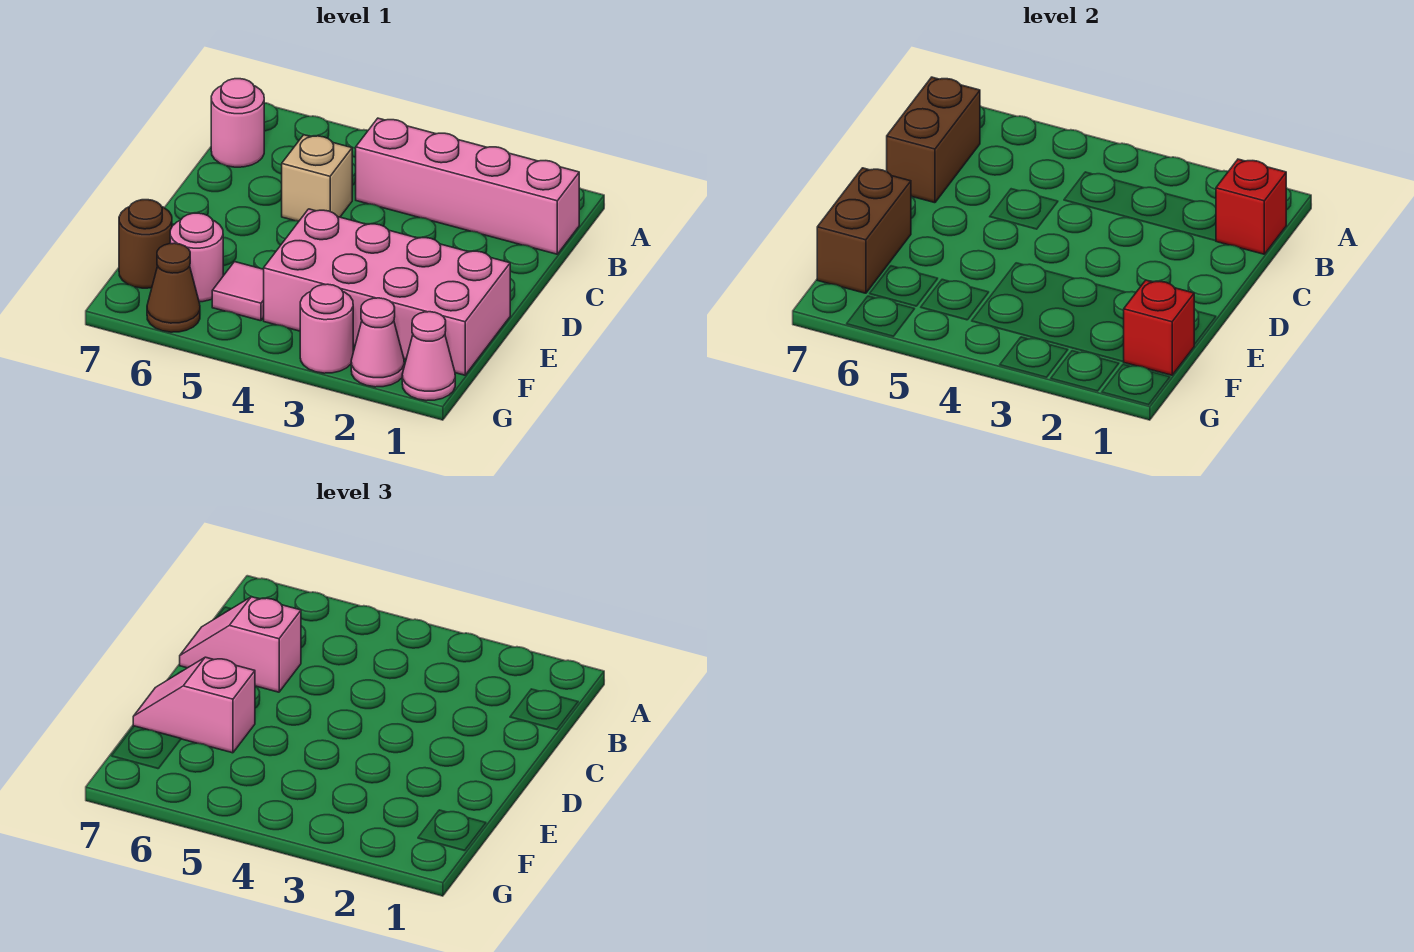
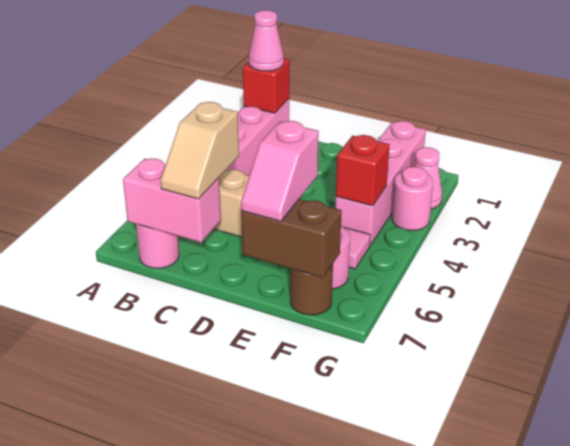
brown 1x2 brick [887,77,980,203] -> pink 1x2 brick [123,158,221,243]
pink 1x2 slope [180,597,301,692] -> tan 1x2 slope [160,102,239,199]
pink 2x4 brick [264,209,510,375] -> pink 1x4 brick [335,121,426,246]
red 1x1 brick [1124,280,1194,375] -> red 1x1 brick moved to [336,135,390,206]
pink 1x1 cone [402,312,455,401] -> pink 1x1 cone moved to [249,10,284,71]
brown 1x1 cone [147,243,200,332] -> none

